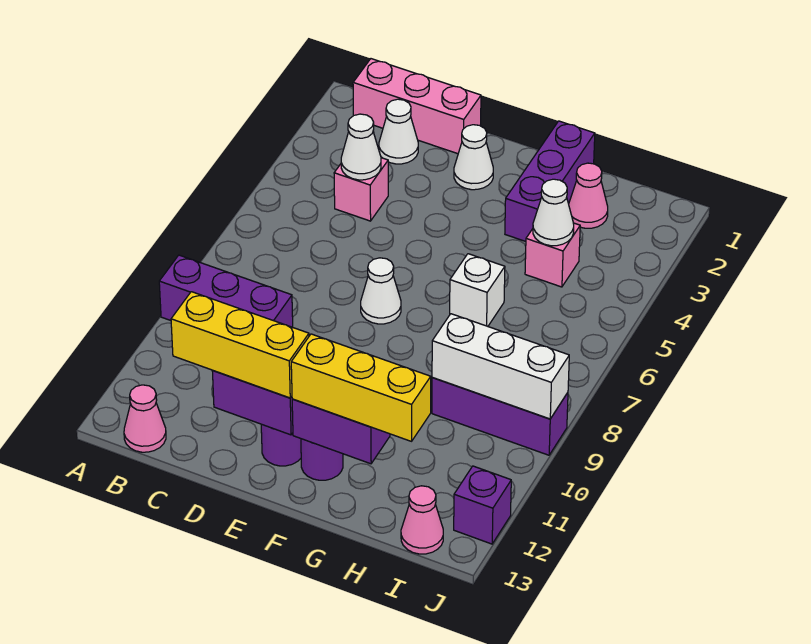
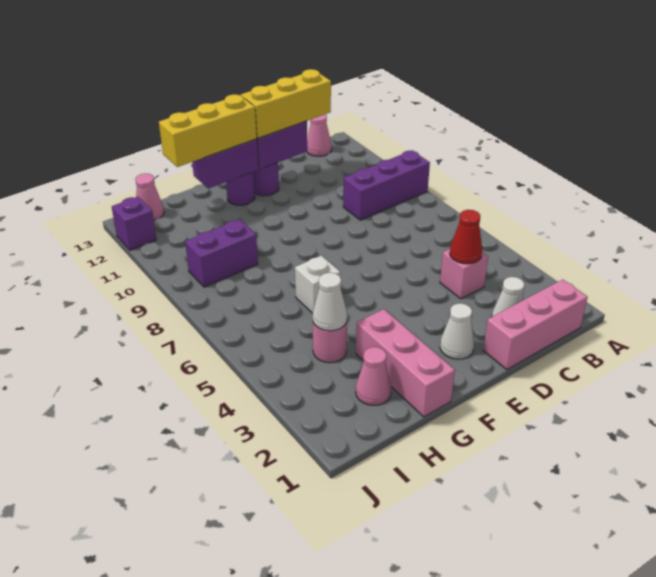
white 1x1 cone [341,114,381,180] -> red 1x1 cone [450,210,482,264]
white 1x1 cone [361,258,401,324] -> none
purple 1x3 brick [505,121,595,241] -> pink 1x3 brick [356,309,455,417]
pink 1x1 brick [525,223,580,287] -> pink 1x1 round brick [313,323,347,363]
purple 1x3 brick [432,378,568,455] -> purple 1x2 brick [185,219,258,287]
white 1x3 brick [432,314,569,419] -> none

